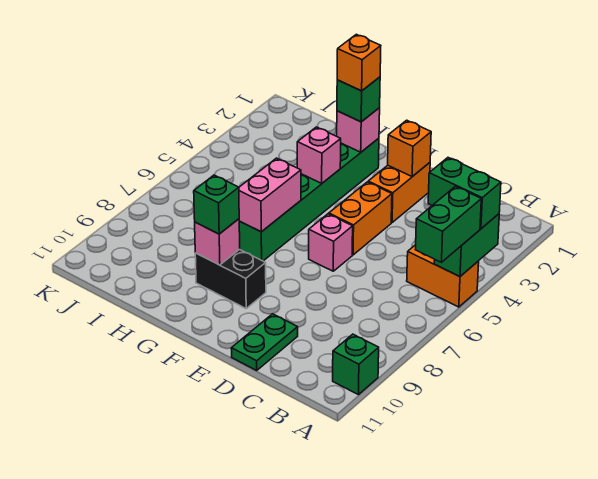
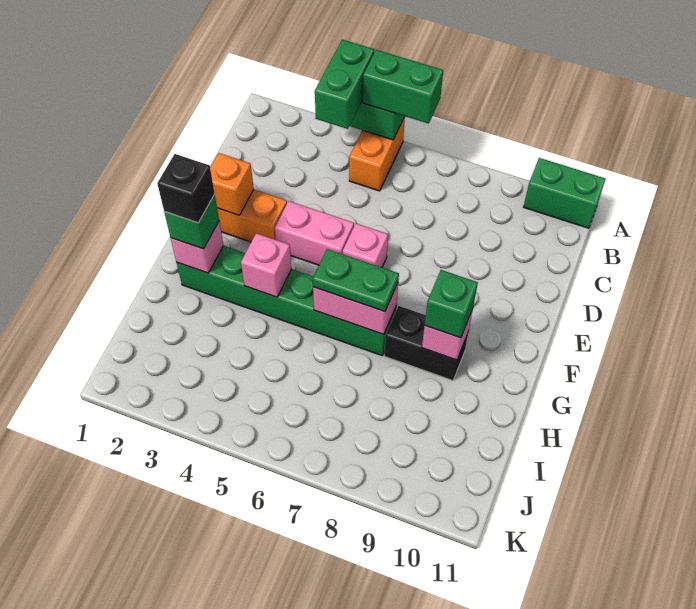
green 1x1 brick [333,334,379,395] -> green 1x2 brick [524,158,606,228]
green 1x2 plate [231,314,298,370] -> green 1x2 plate moved to [313,249,399,312]
orange 1x2 brick [329,182,392,255] -> pink 1x2 brick [275,201,354,265]
black 1x2 brick [195,249,266,308] -> black 1x2 brick turned to [384,306,469,381]
orange 1x1 brick [337,34,381,91] -> black 1x1 brick [157,154,215,223]

